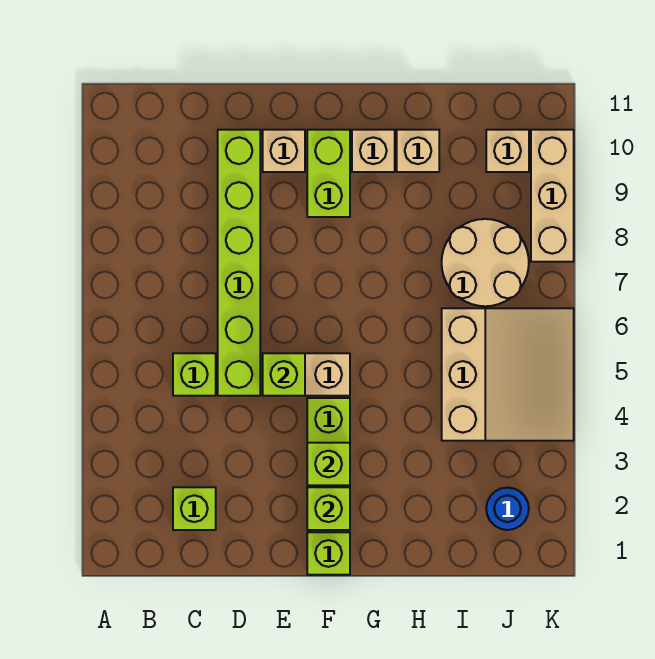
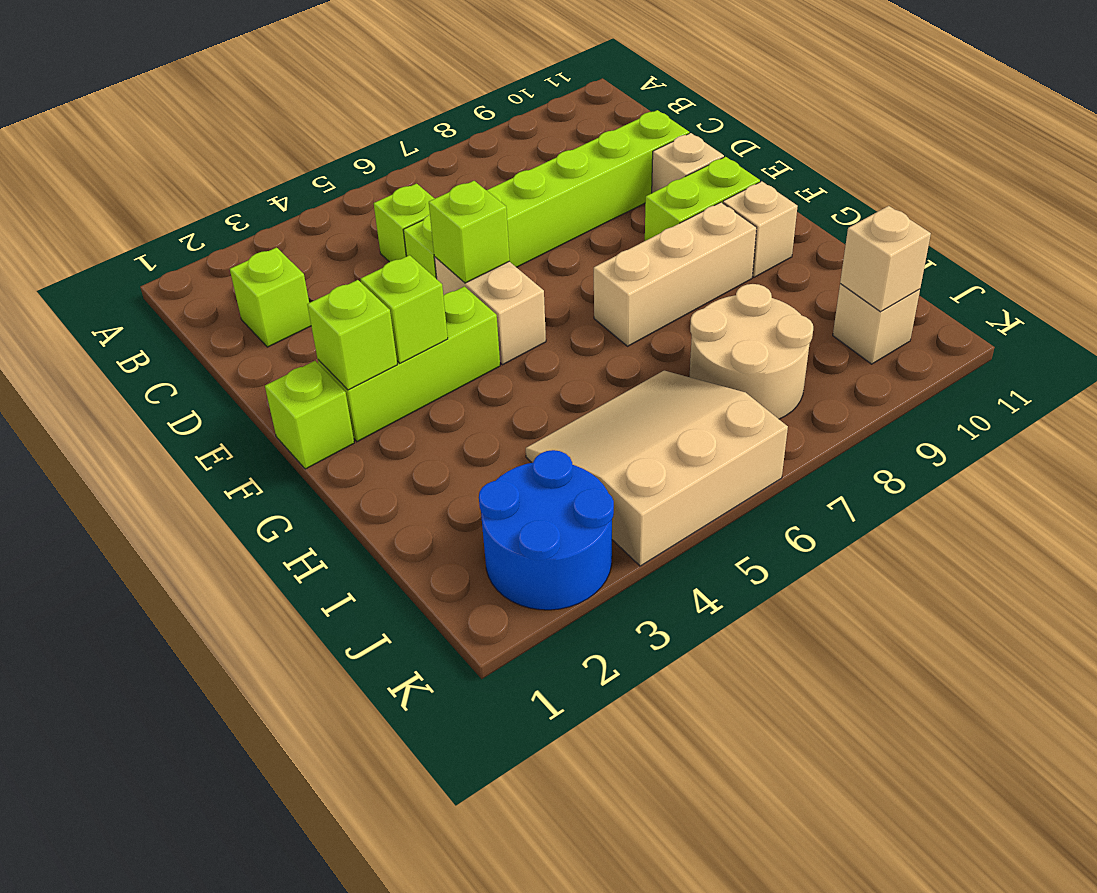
tan 1x1 brick [397,130,439,172] -> tan 1x1 brick moved to [840,206,931,312]
tan 3x3 slope [442,308,574,441] -> tan 3x3 slope turned to [526,371,788,566]
blue 1x1 round brick [486,488,529,530] -> blue 2x2 round brick [479,450,614,610]
tan 1x3 brick [531,130,574,262] -> tan 1x3 brick moved to [594,202,757,346]

